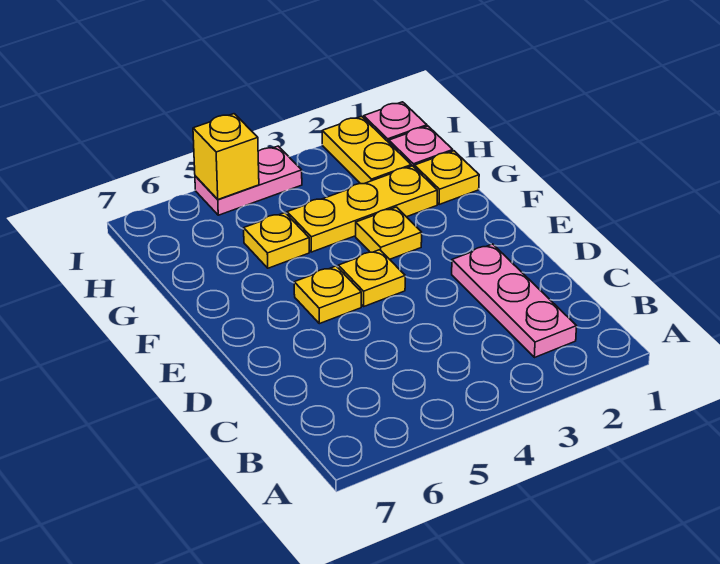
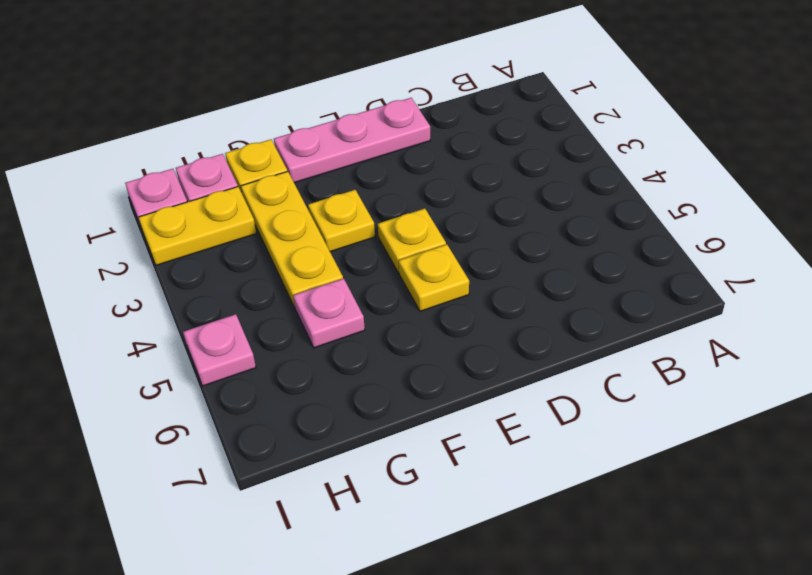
pink 1x3 plate [452,244,577,358] -> pink 1x3 plate moved to [274,98,430,183]
yellow 1x1 plate [244,213,309,268] -> pink 1x1 plate [293,279,365,348]
pink 1x2 plate [195,146,302,215] -> pink 1x1 plate [183,314,256,386]
yellow 1x1 brick [193,114,259,199] -> none

